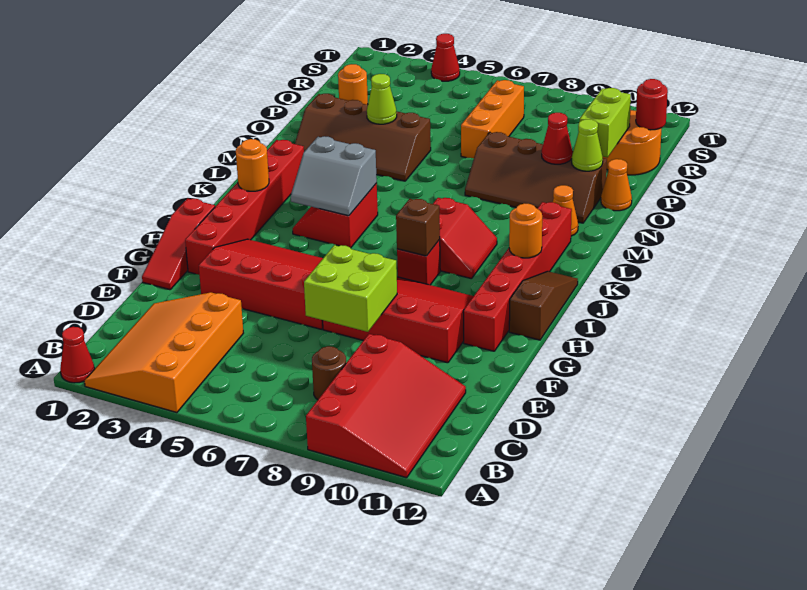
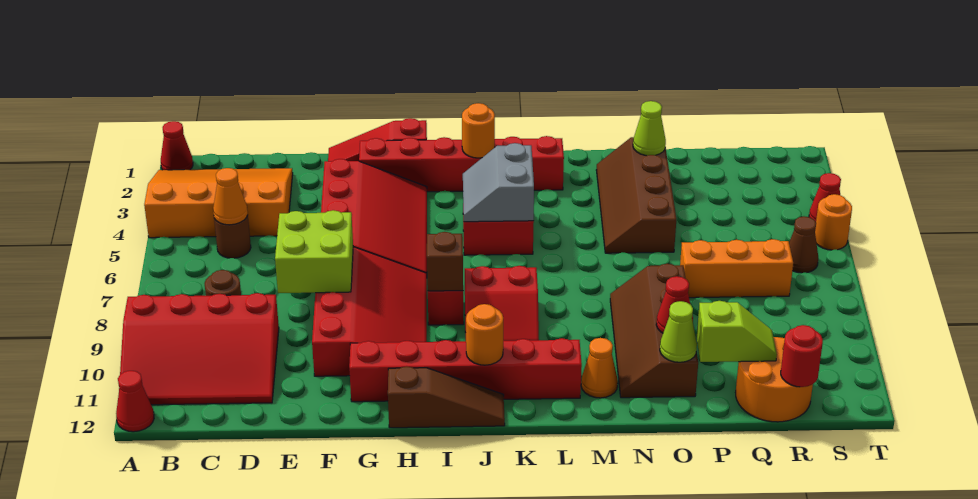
none -> red 1x1 cone [116,371,154,432]
none -> brown 1x1 round brick [214,215,251,258]
lime 1x1 cone [367,74,397,124] -> lime 1x1 cone moved to [633,101,666,156]
orange 1x1 cone [601,159,632,211] -> orange 1x1 cone moved to [213,168,248,225]
lime 1x2 brick [580,88,631,158] -> lime 1x2 slope [697,301,777,362]
orange 1x1 round brick [338,64,368,105] -> orange 1x1 round brick moved to [815,194,852,250]
none -> brown 1x1 cone [789,216,818,273]

